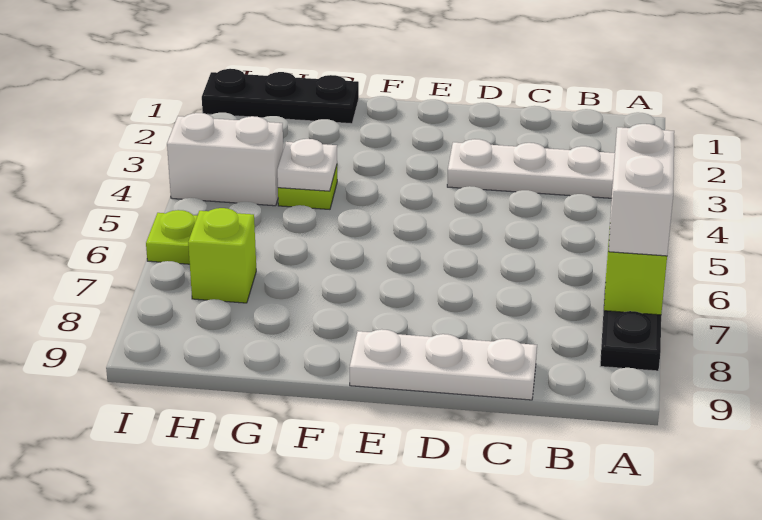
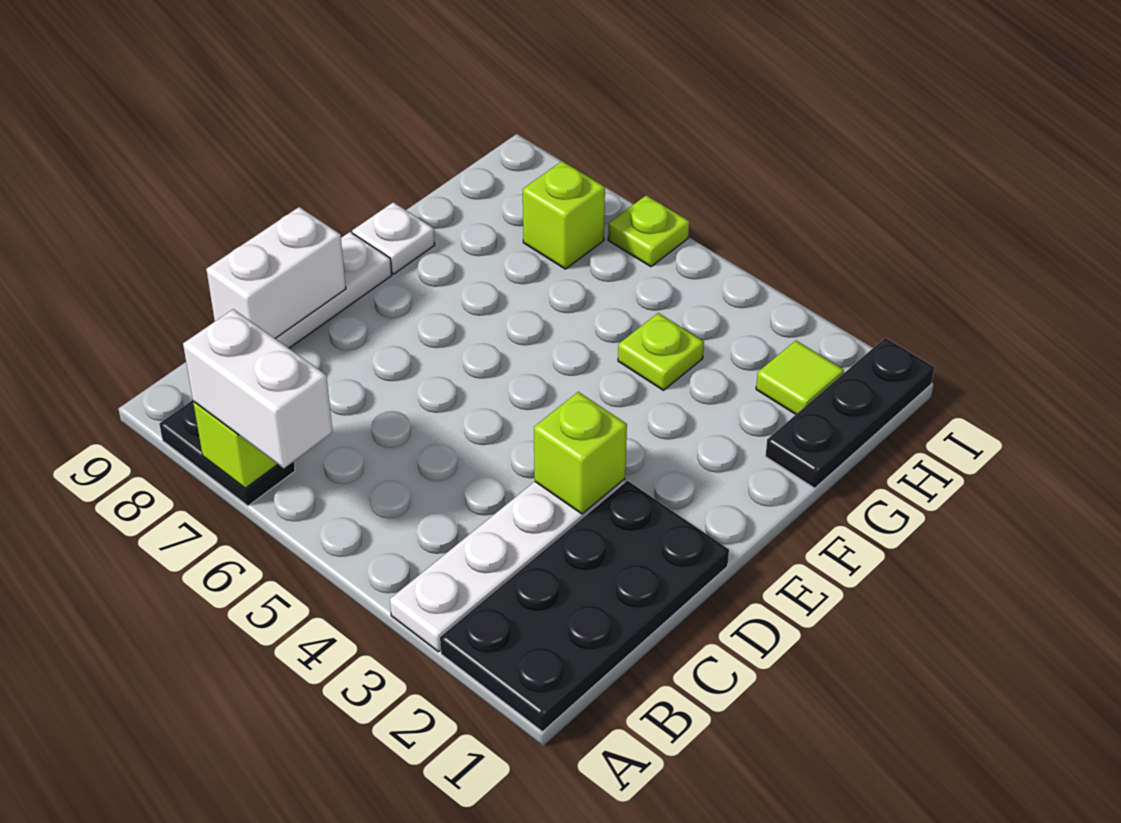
none -> black 2x4 plate [440,481,729,732]
none -> lime 1x1 brick [534,392,627,514]
white 1x1 plate [277,139,337,191] -> white 1x1 plate moved to [352,202,435,274]
none -> lime 1x1 tile [756,341,844,414]
white 1x2 brick [167,113,283,206] -> white 1x2 brick moved to [206,207,346,338]

